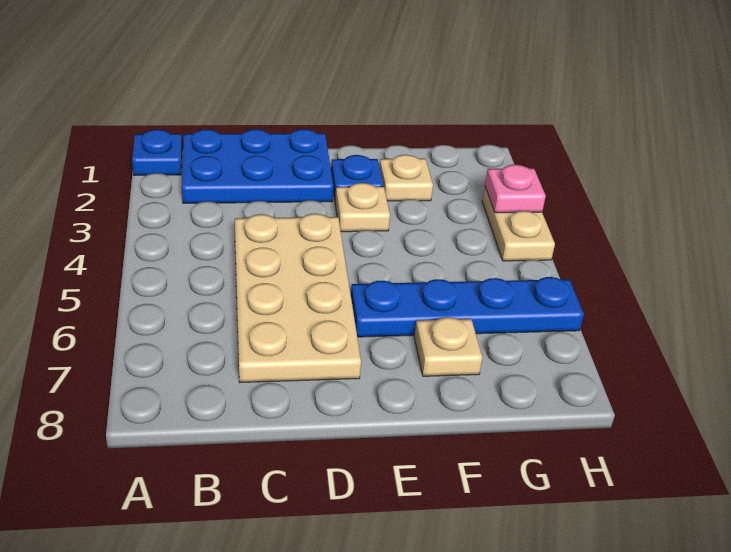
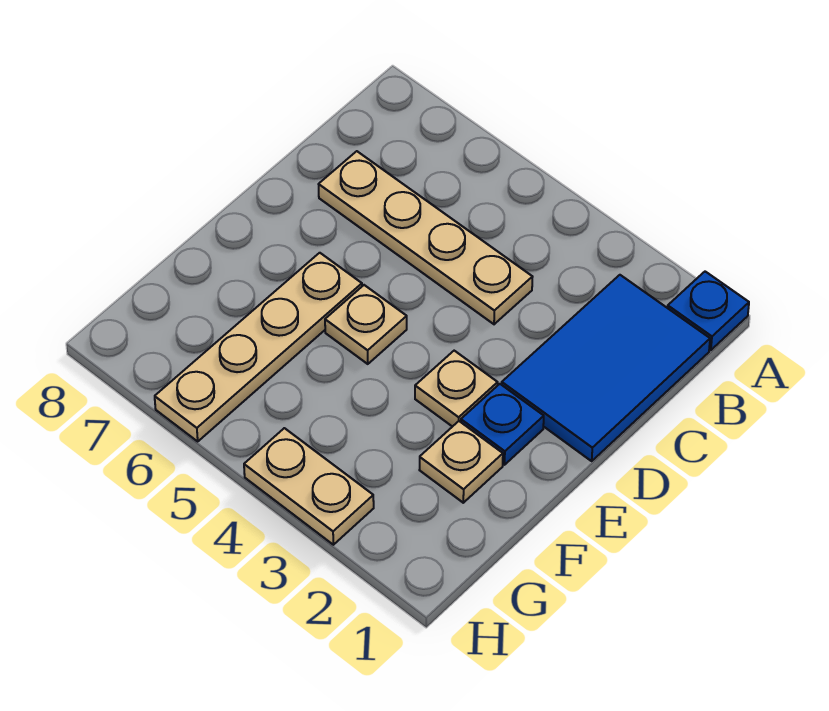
blue 2x3 plate [182,129,333,203] -> blue 2x3 tile [502,275,710,461]
tan 2x4 plate [235,214,361,382] -> tan 1x4 plate [319,151,532,324]
blue 1x4 plate [351,277,584,337] -> tan 1x4 plate [155,253,362,441]
tan 1x1 plate [414,317,482,376] -> tan 1x1 plate moved to [325,285,407,364]
pink 1x1 plate [485,165,546,213] -> none

